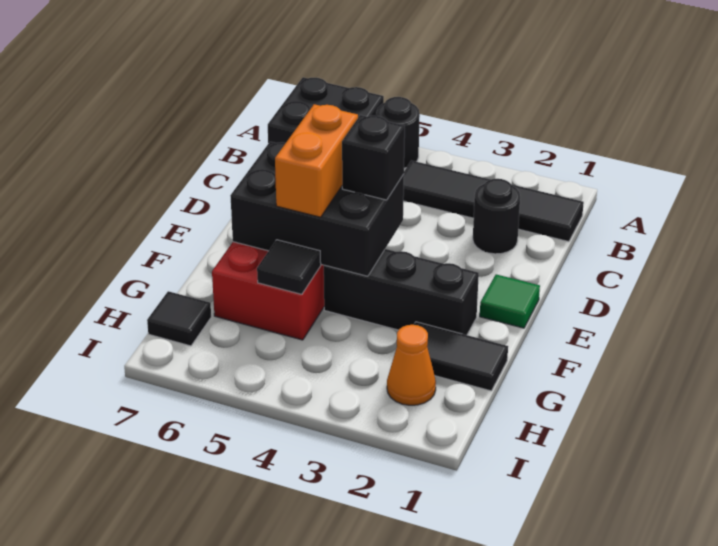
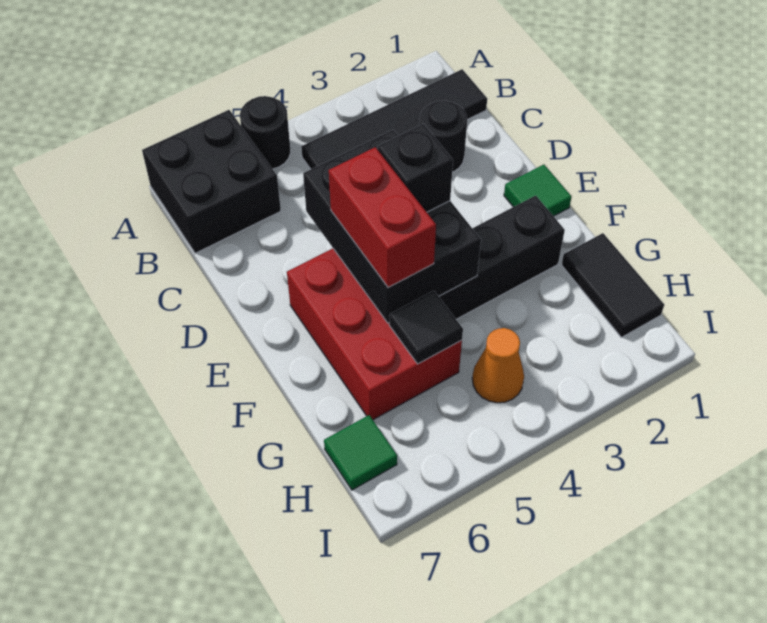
black 2x3 brick [230,142,404,276] -> black 2x3 brick turned to [303,130,481,323]
orange 1x2 brick [275,104,358,217] -> red 1x2 brick [329,147,436,288]
black 1x2 tile [414,322,508,391] -> black 1x2 tile turned to [562,233,664,337]
orange 1x1 cone [387,325,436,405] -> orange 1x1 cone moved to [472,328,524,403]
black 1x1 tile [147,291,211,346] -> green 1x1 tile [324,415,397,490]

